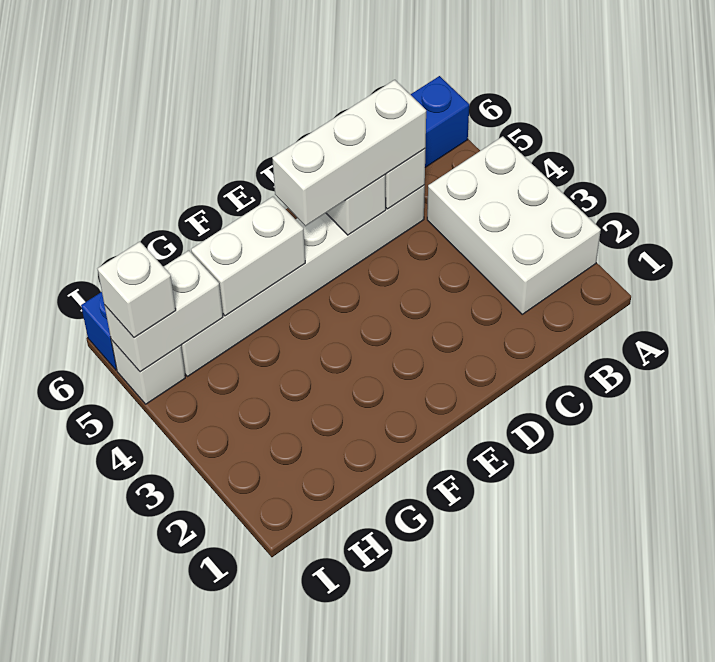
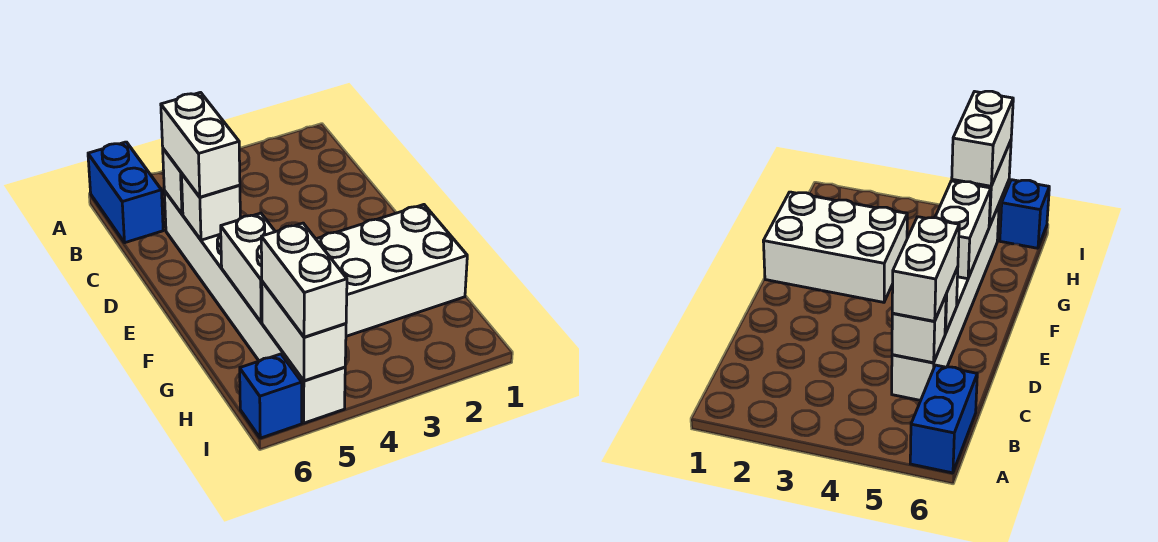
white 2x3 brick [427,136,601,314] -> white 2x3 brick moved to [316,205,467,336]
white 1x3 brick [272,80,426,226] -> white 1x2 brick [161,93,240,197]
white 1x1 brick [97,242,176,338] -> white 1x2 brick [261,223,347,337]

